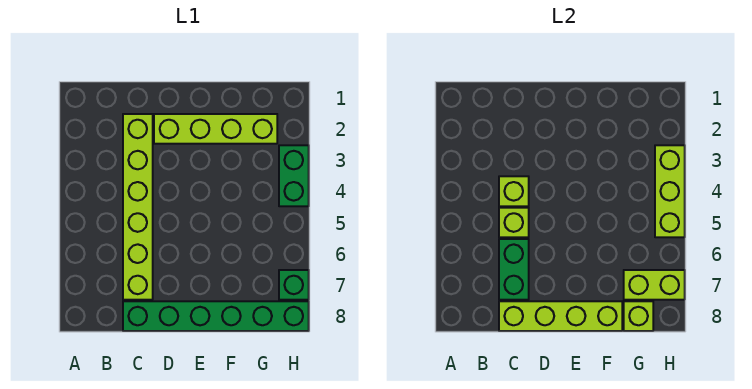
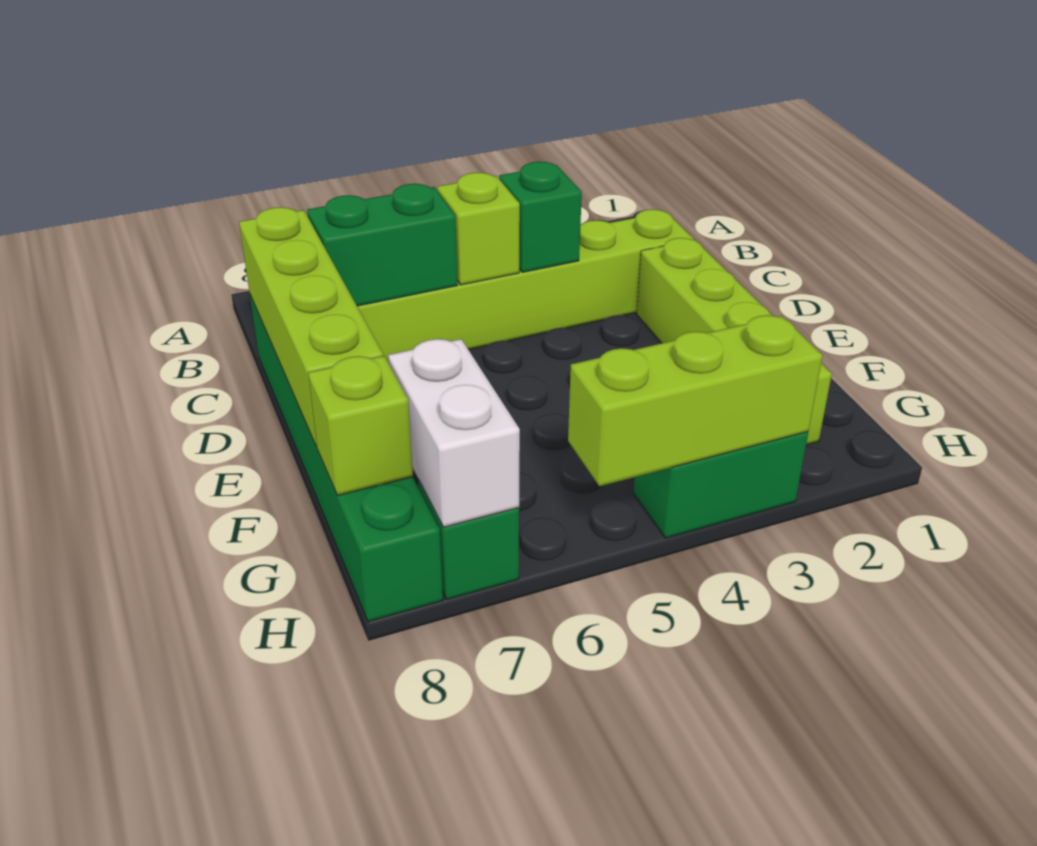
lime 1x1 brick [499,176,529,206] -> green 1x1 brick [499,162,582,272]
lime 1x2 brick [624,270,685,300] -> white 1x2 brick [388,339,520,527]

